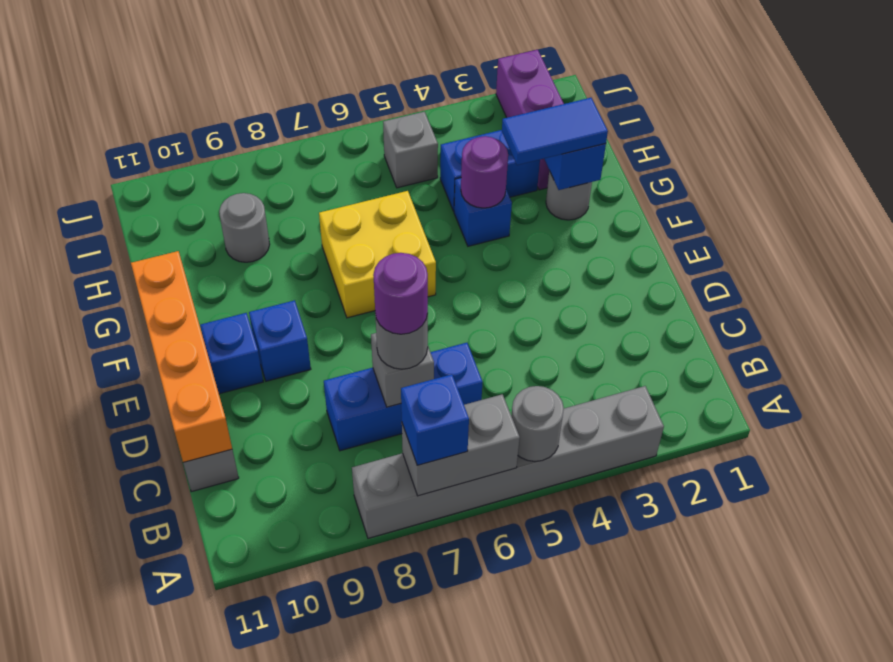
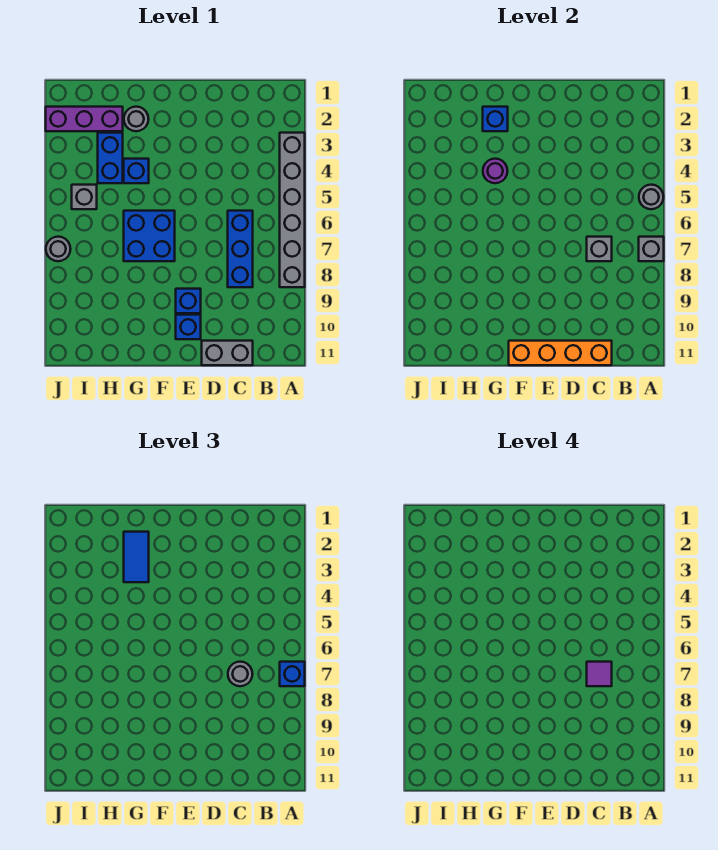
grey 1x2 brick [402,394,520,496] -> grey 1x1 brick [639,237,664,261]
purple 1x1 round brick [373,253,428,334] -> purple 1x1 tile [587,662,612,686]
yellow 2x2 brick [319,191,436,318] -> blue 2x2 brick [124,211,175,261]
grey 1x1 round brick [219,193,270,262] -> grey 1x1 round brick moved to [46,237,70,261]

